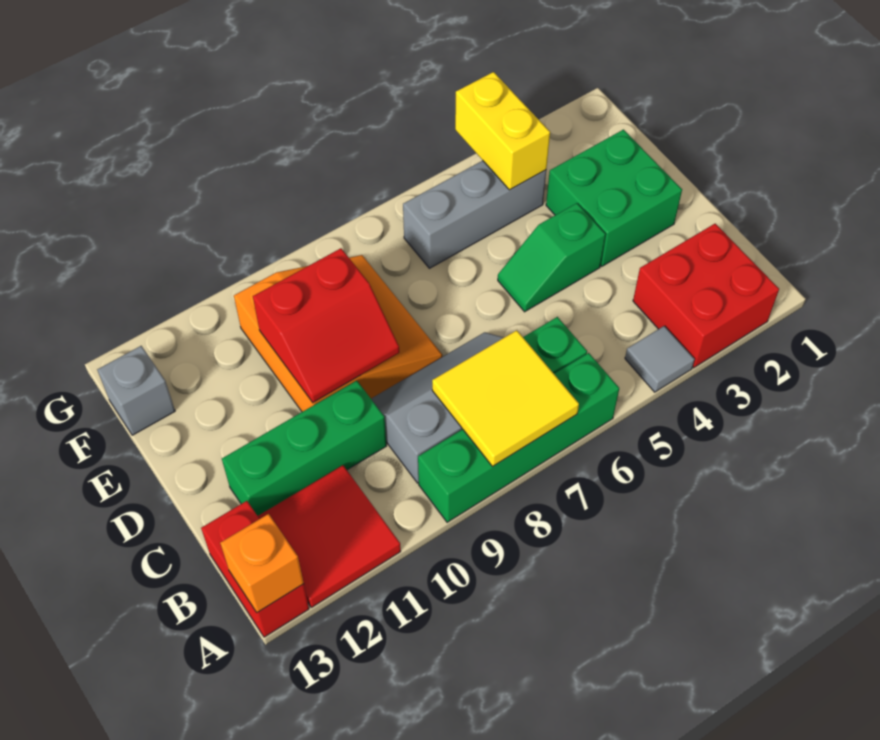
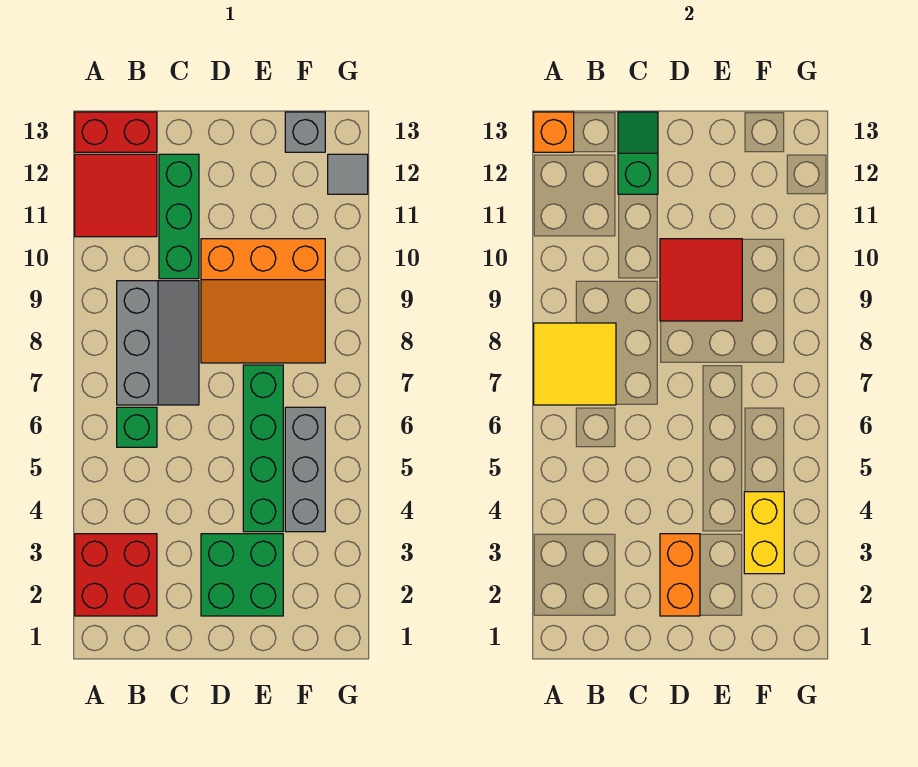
grey 1x1 tile [625,326,695,392] -> grey 1x1 tile moved to [328,154,368,194]
green 1x4 brick [418,353,619,522] -> green 1x4 brick moved to [243,365,283,532]
none -> orange 1x2 brick [660,534,700,616]
green 1x2 slope [498,203,605,312] -> green 1x2 slope moved to [618,112,658,194]
red 2x2 slope [253,248,399,403] -> red 2x2 tile [660,239,742,321]
yellow 1x2 brick [455,72,550,190] -> yellow 1x2 brick turned to [744,492,784,574]

